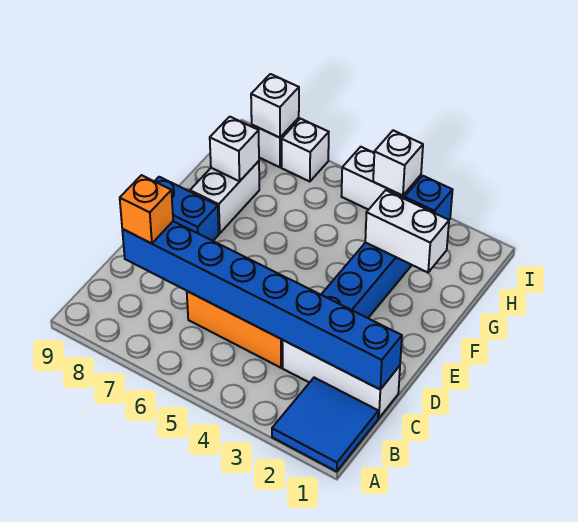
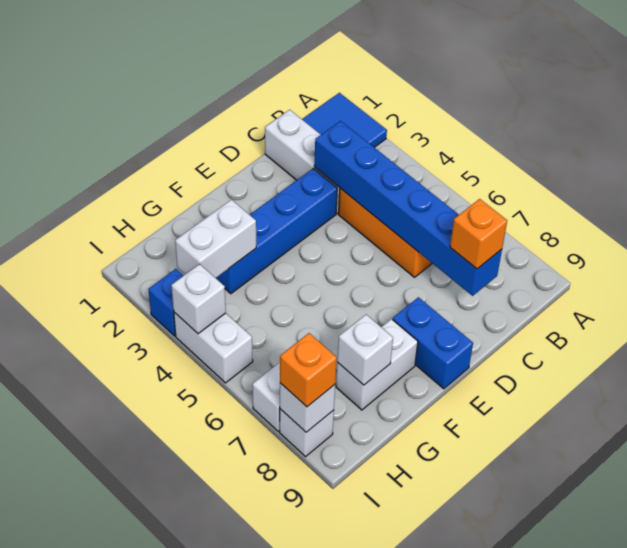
blue 1x8 brick [122,221,402,389] -> blue 1x6 brick [314,121,502,296]
white 1x2 brick [365,190,449,273] -> white 1x2 brick turned to [175,200,256,278]
none -> orange 1x1 brick [280,333,337,407]

